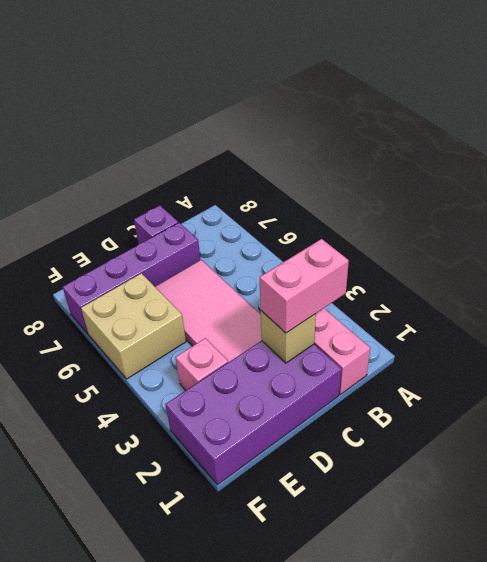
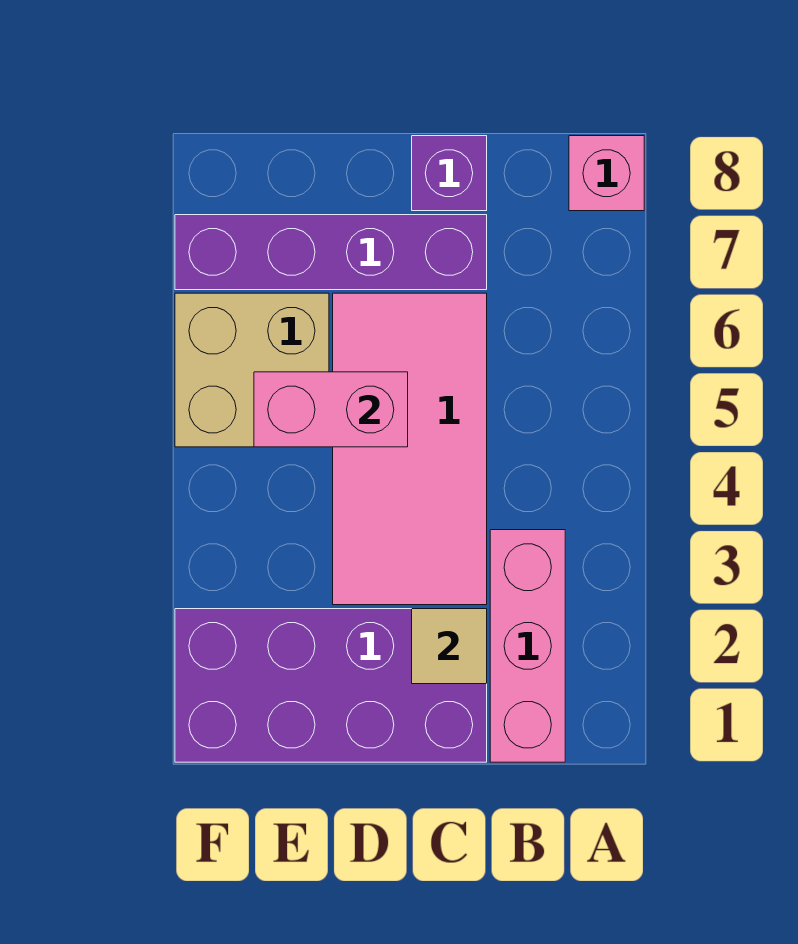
pink 1x2 brick [260,239,349,333] -> pink 1x2 brick moved to [254,372,408,447]
tan 1x1 brick [261,311,316,363] -> tan 1x1 tile [412,609,487,684]
pink 1x1 brick [175,338,228,390] -> pink 1x1 brick moved to [569,136,644,211]

